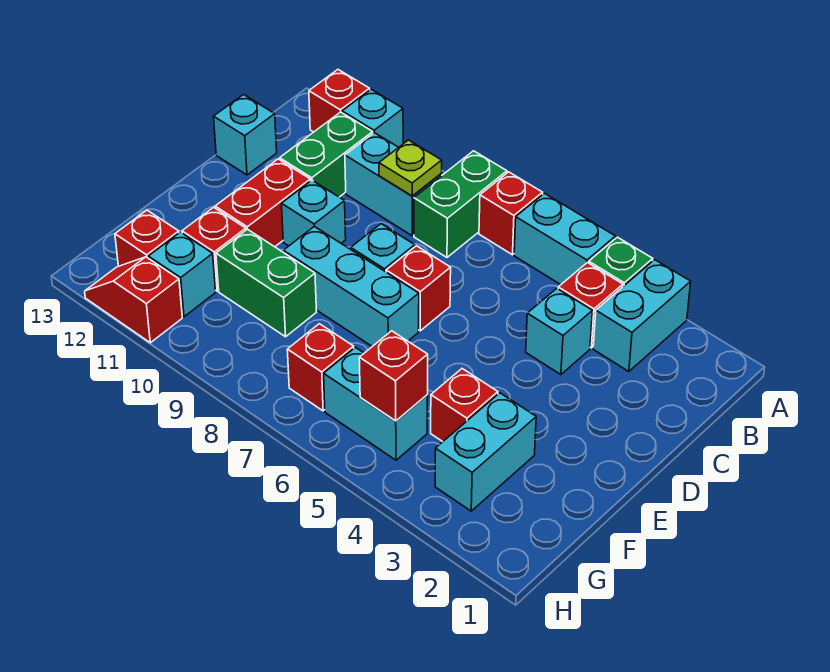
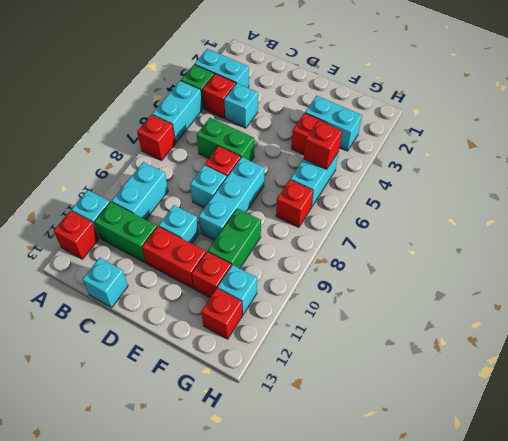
green 1x2 brick [414,151,507,257] -> green 1x2 brick moved to [197,118,254,161]
lime 1x1 plate [379,140,442,196] -> none
red 1x2 slope [85,257,182,343] -> none

